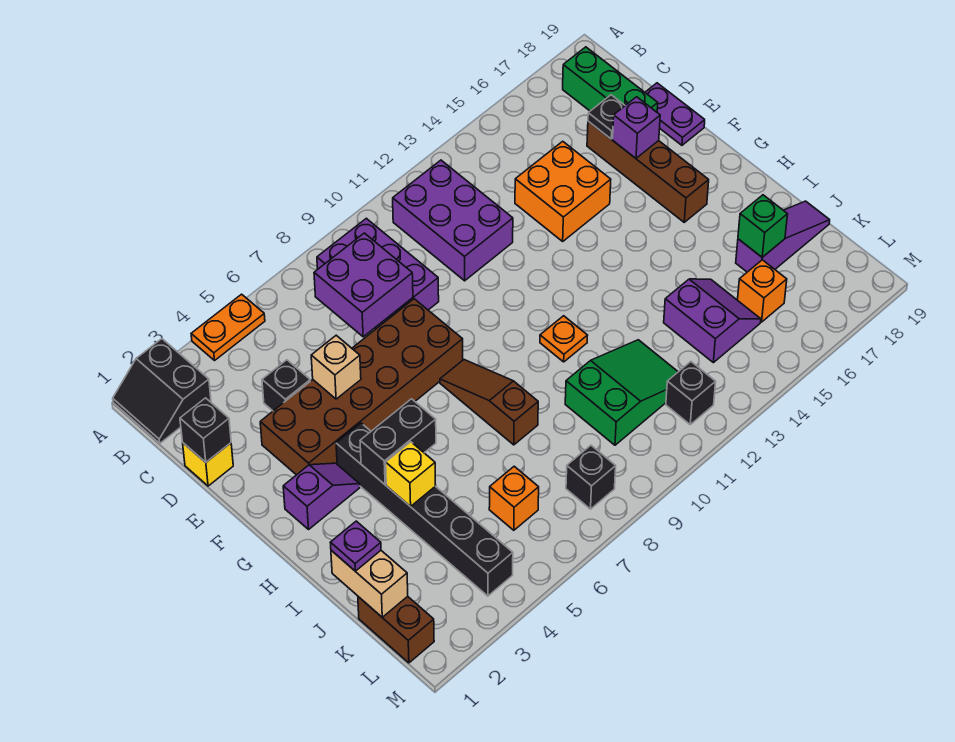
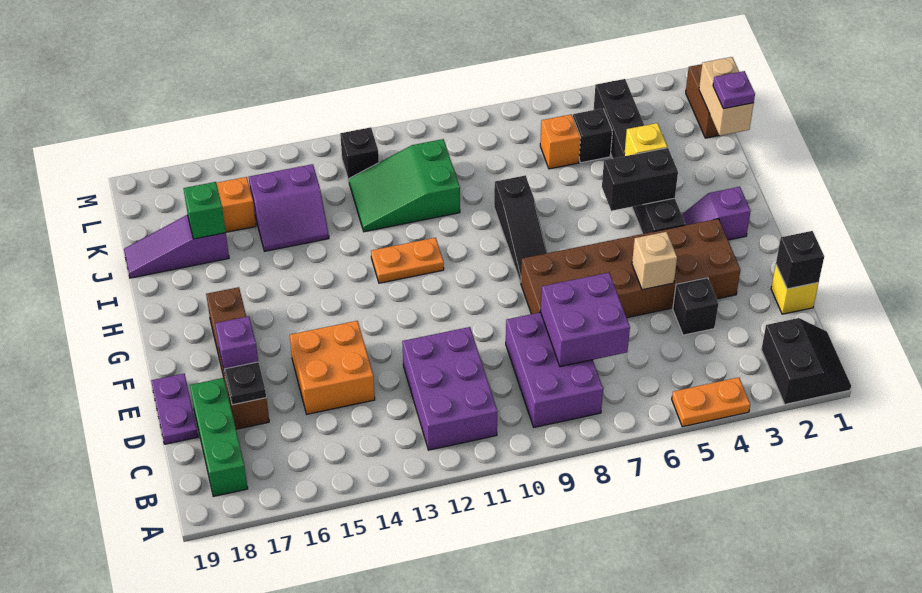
brown 1x3 slope [440,360,538,445] -> black 1x3 slope [494,175,547,282]
orange 1x1 plate [540,316,588,362] -> orange 1x2 plate [371,238,444,283]
purple 2x2 slope [664,279,761,363] -> purple 2x2 slope turned to [249,164,329,251]
black 1x1 brick [566,445,616,509] -> black 1x1 brick moved to [573,108,612,163]

